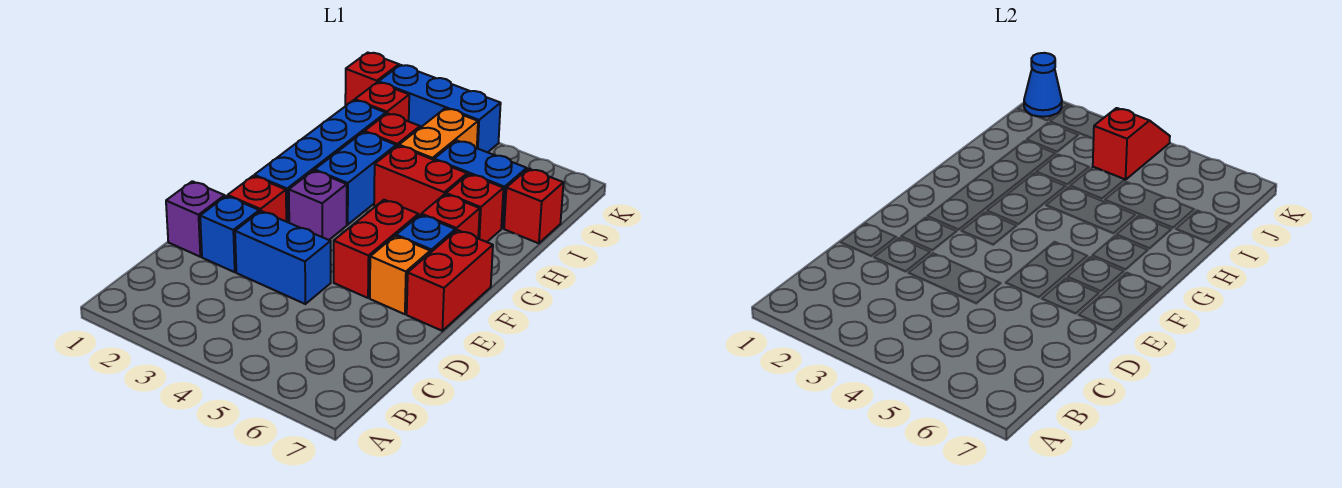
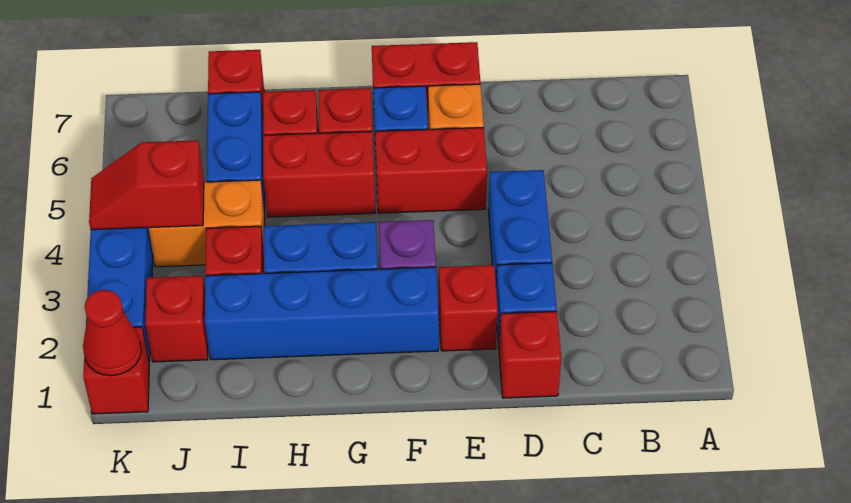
purple 1x1 brick [166,181,225,257] -> red 1x1 brick [499,311,561,398]
red 1x2 brick [374,146,467,216] -> red 1x2 brick turned to [263,131,375,217]
blue 1x1 cone [1024,53,1062,117] -> red 1x1 cone [83,290,142,376]

